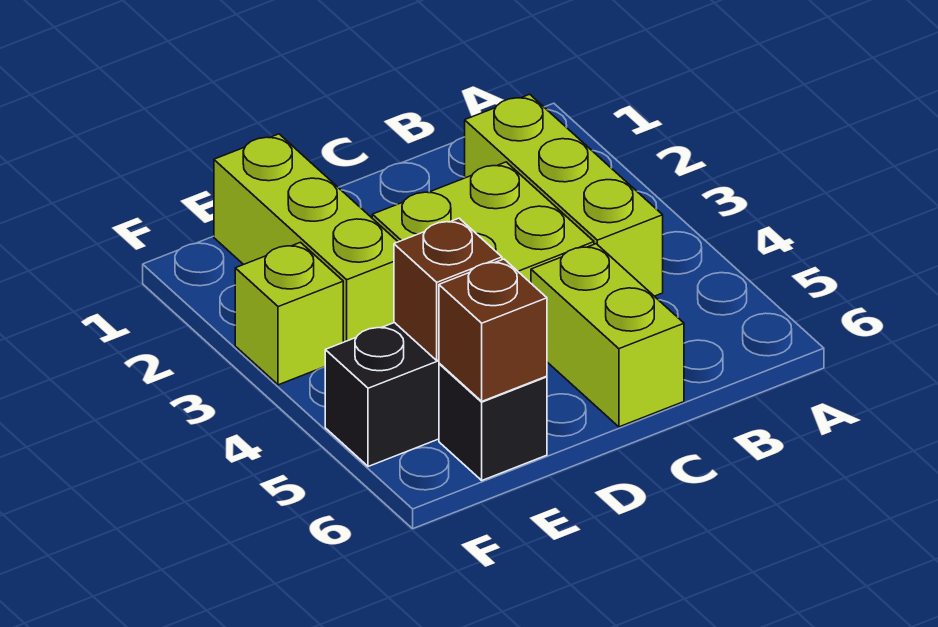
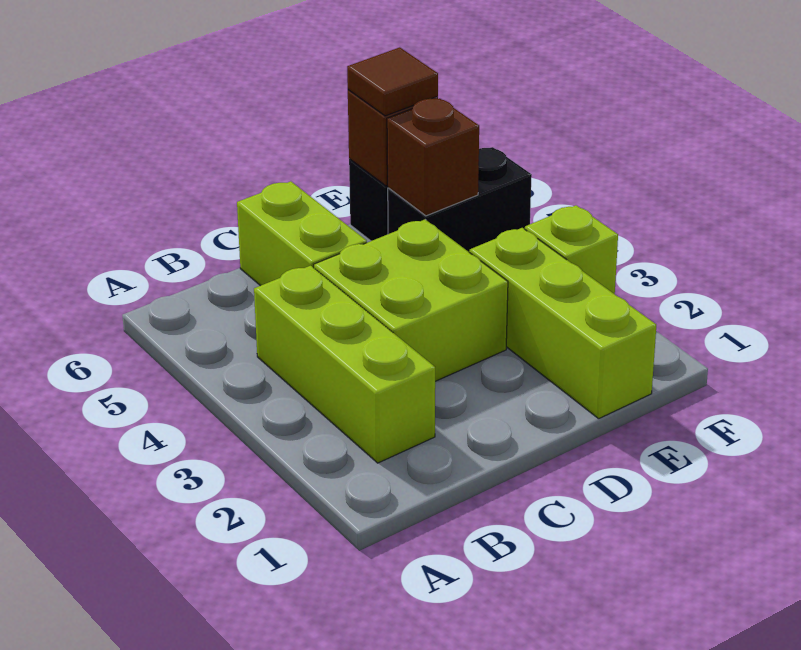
none -> brown 1x1 tile [347,47,438,116]

